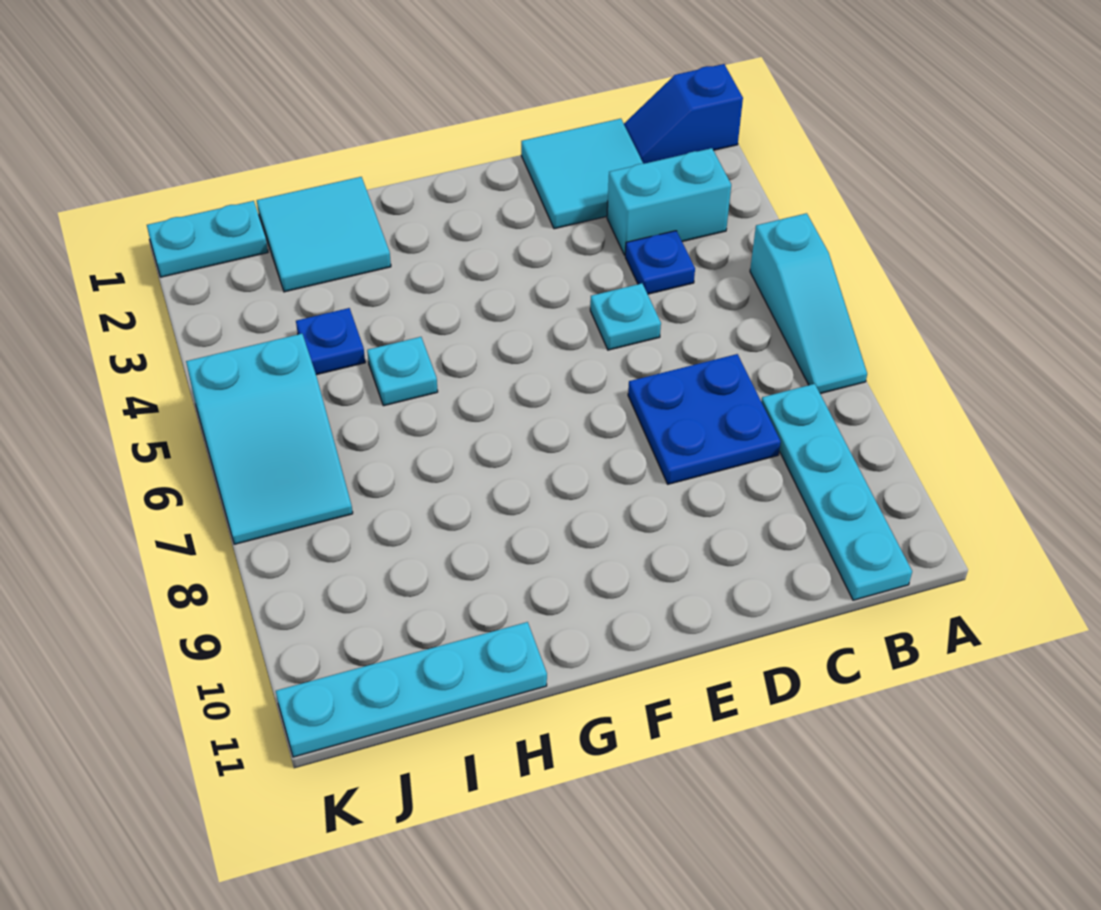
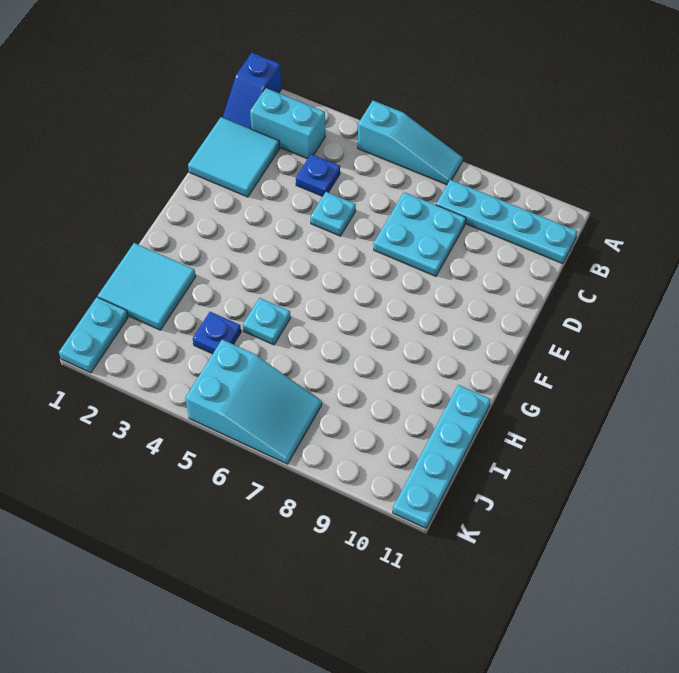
cyan 1x2 brick [607,148,731,255] -> cyan 1x2 brick turned to [250,88,325,159]
blue 2x2 plate [628,354,781,484] -> cyan 2x2 plate [374,192,466,276]

